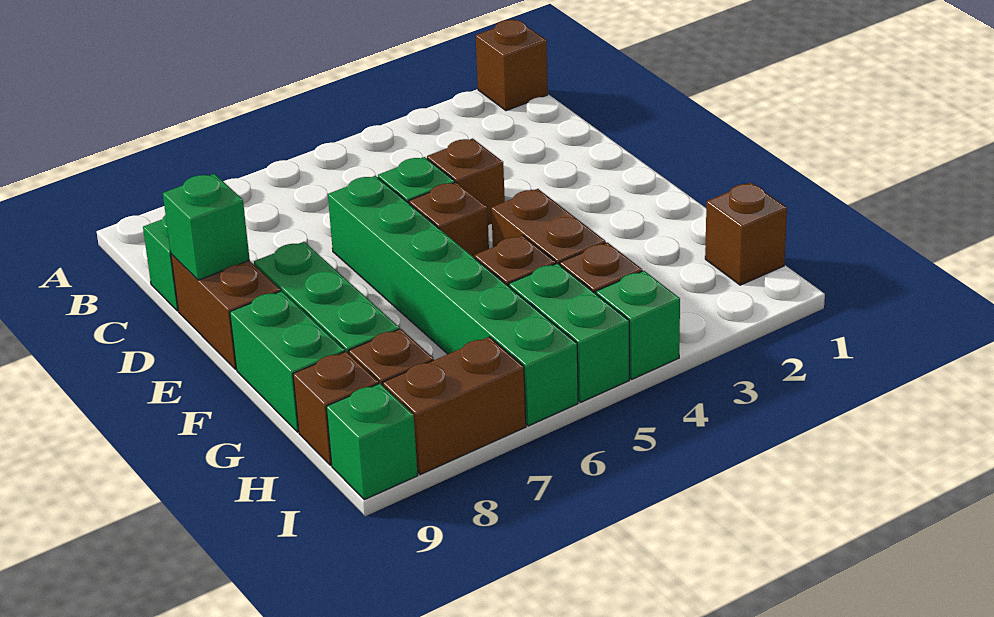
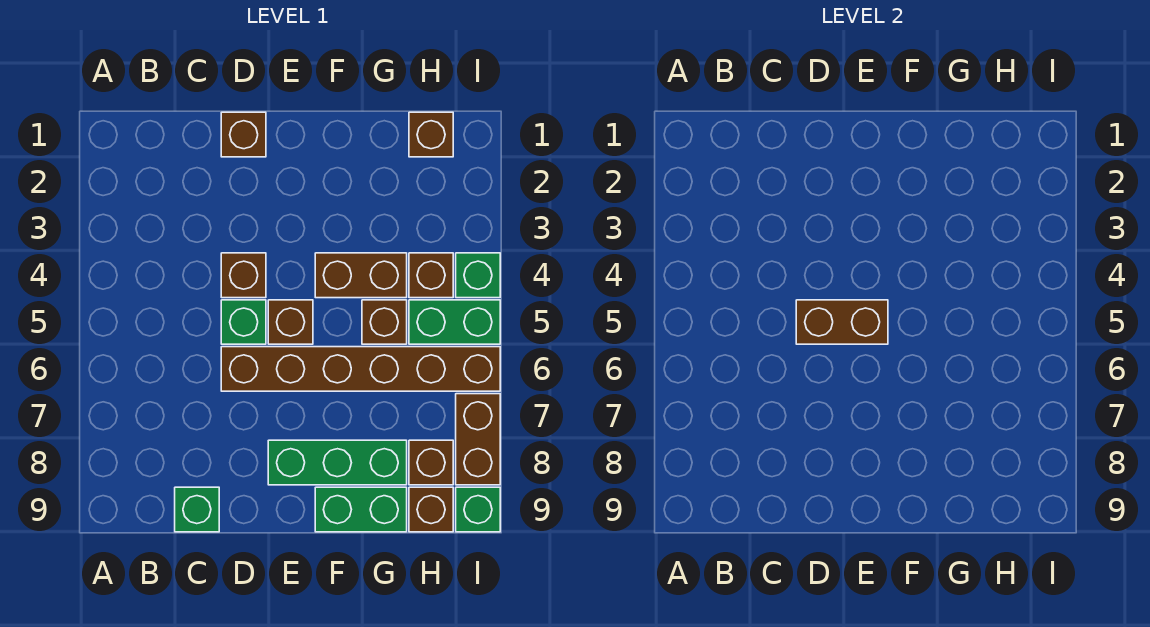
brown 1x1 brick [476,20,548,111] -> brown 1x1 brick moved to [221,112,266,157]
green 1x6 brick [328,176,578,426] -> brown 1x6 brick [221,347,500,391]
brown 1x2 brick [171,254,280,369] -> brown 1x2 brick moved to [796,300,888,344]
green 1x1 brick [163,174,250,280] -> none

